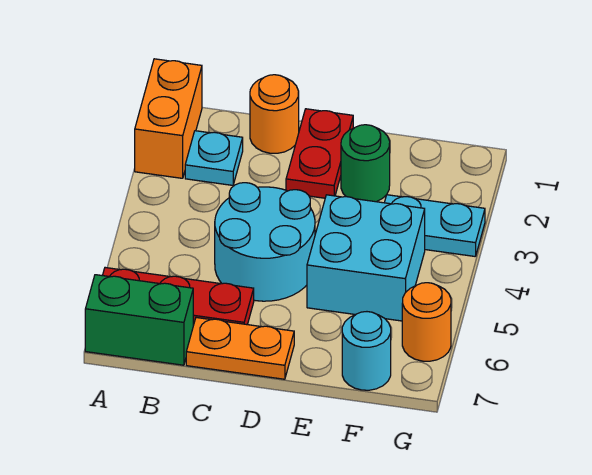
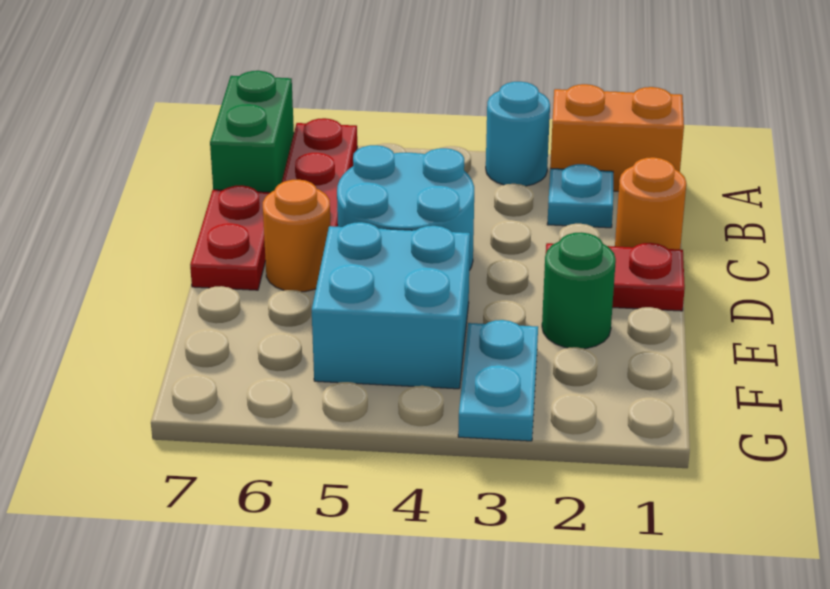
orange 1x2 plate [186,318,294,379] -> red 1x2 plate [190,185,271,290]
cyan 1x1 round brick [342,312,391,390] -> cyan 1x1 round brick moved to [486,82,550,186]
orange 1x1 round brick [402,283,451,361] -> orange 1x1 round brick moved to [263,180,331,292]

